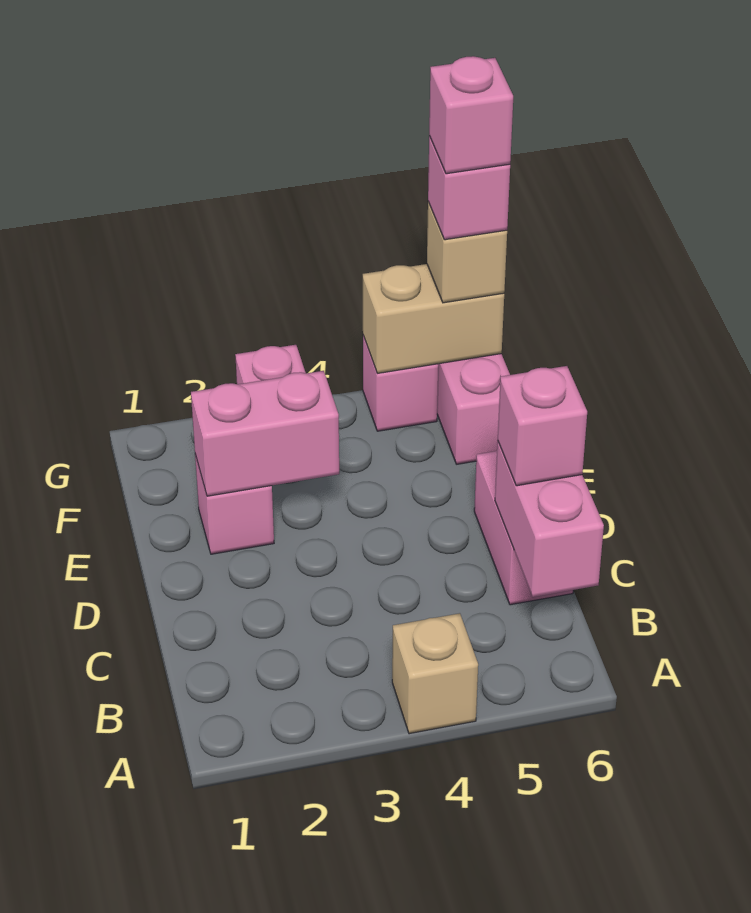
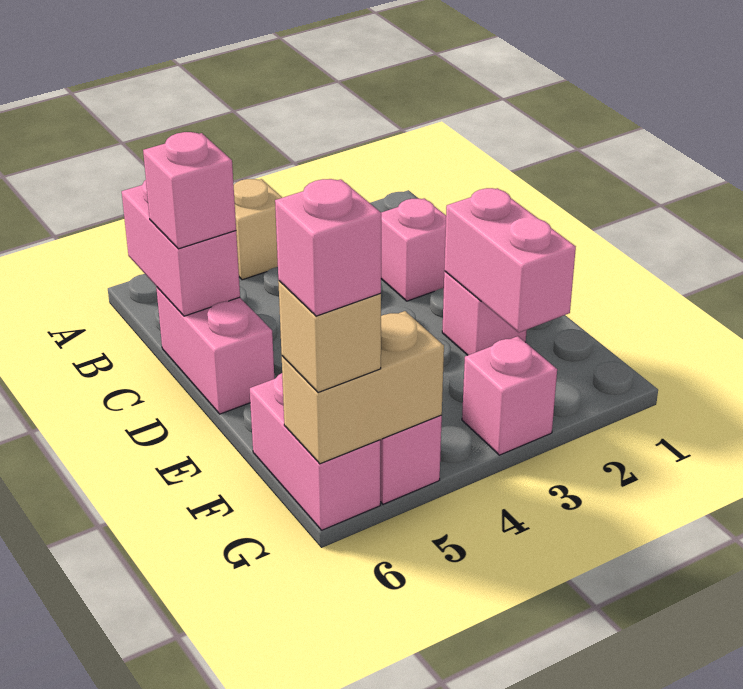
pink 1x2 brick [191,371,339,496] -> pink 1x2 brick turned to [444,188,576,332]
pink 1x1 brick [429,56,513,174] -> pink 1x1 brick moved to [381,198,446,301]

